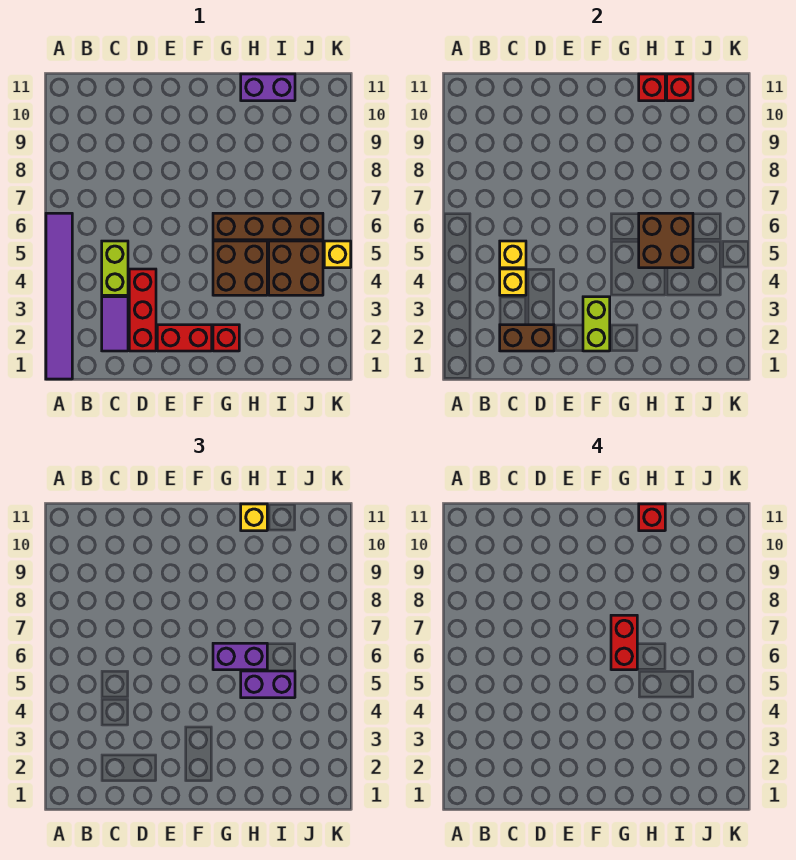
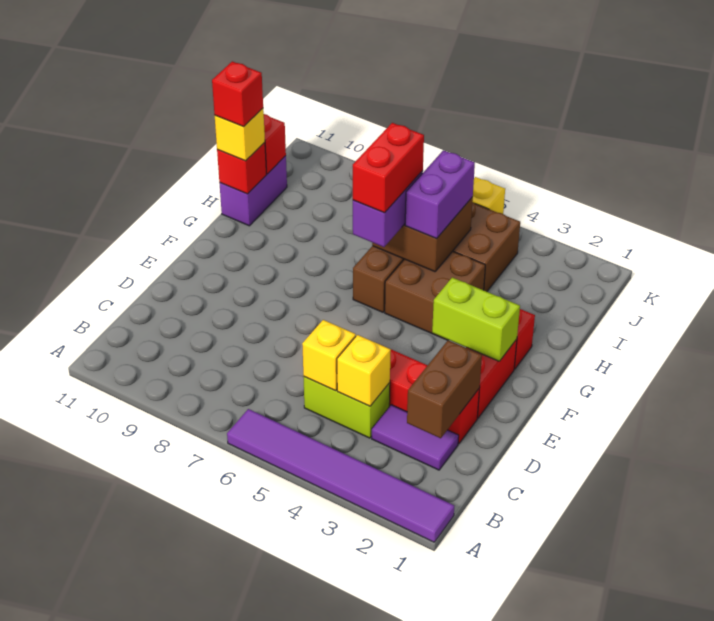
red 1x2 brick [611,615,637,670] -> red 1x2 brick turned to [353,123,424,213]

